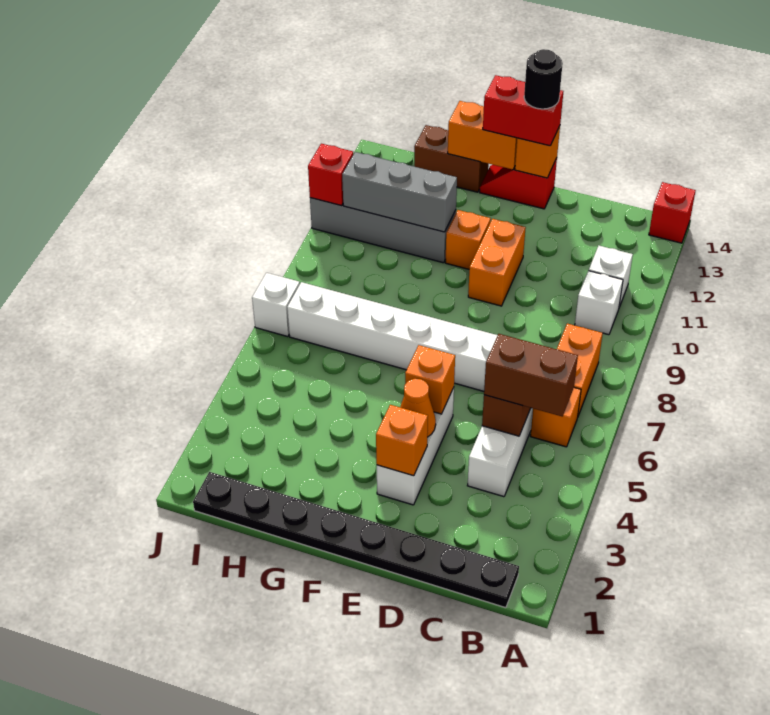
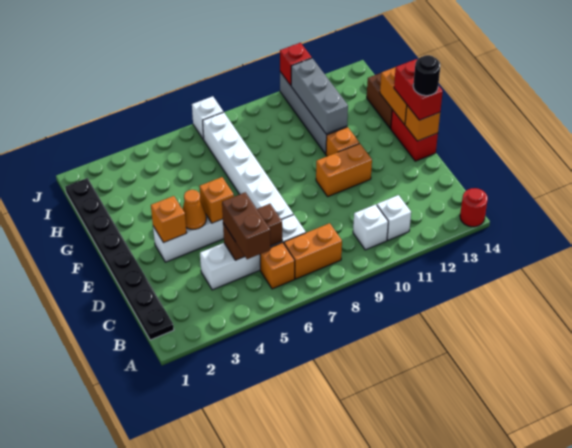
red 1x1 brick [649,182,696,243] -> red 1x1 round brick [460,188,488,227]
red 1x2 slope [480,158,557,209] -> red 1x2 brick [391,110,438,161]

